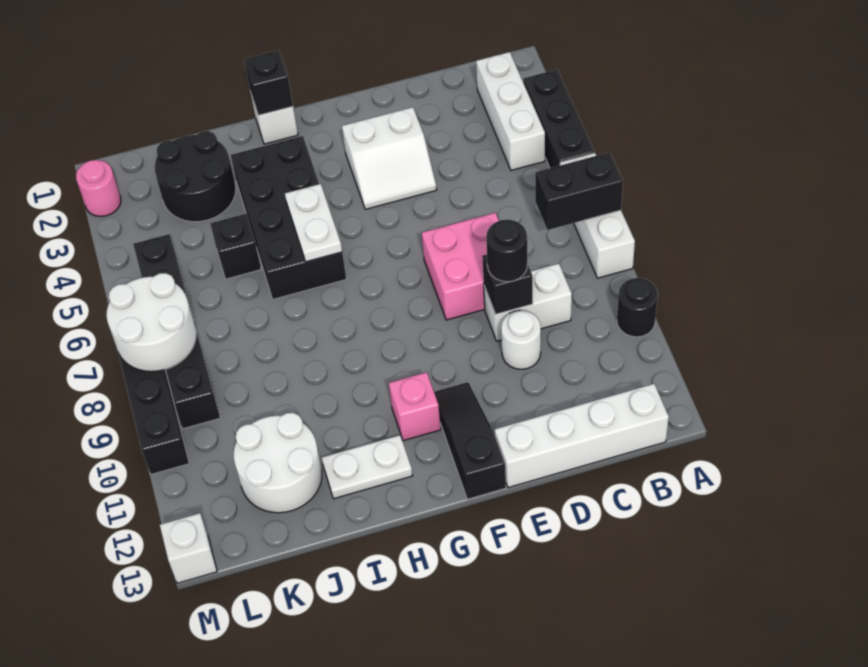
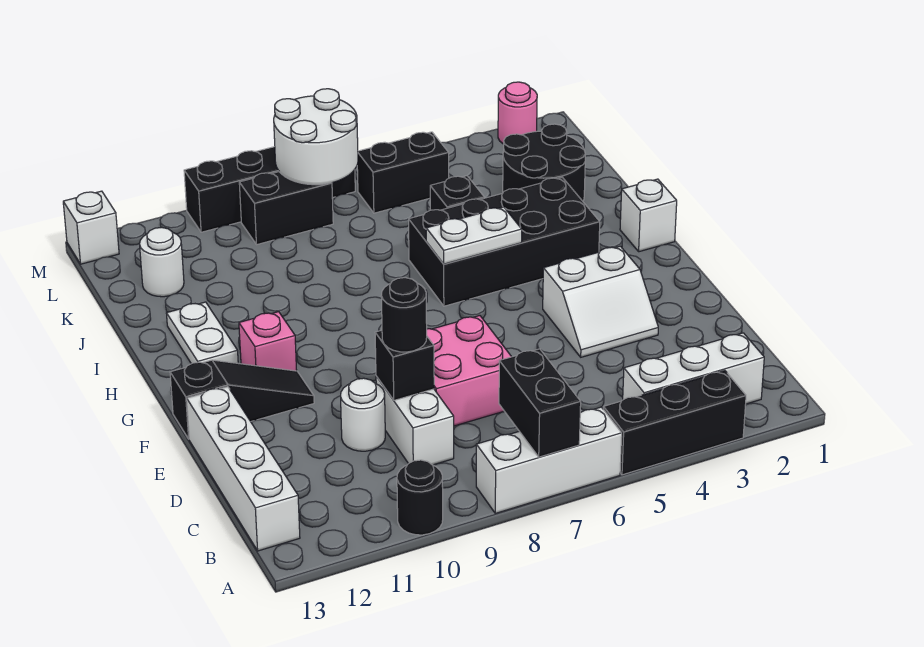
white 2x2 slope [342,107,437,209] -> white 2x2 slope turned to [543,246,658,357]
black 1x1 brick [244,50,293,115] -> none
white 2x2 round brick [234,413,322,513] -> white 1x1 round brick [140,228,184,297]

